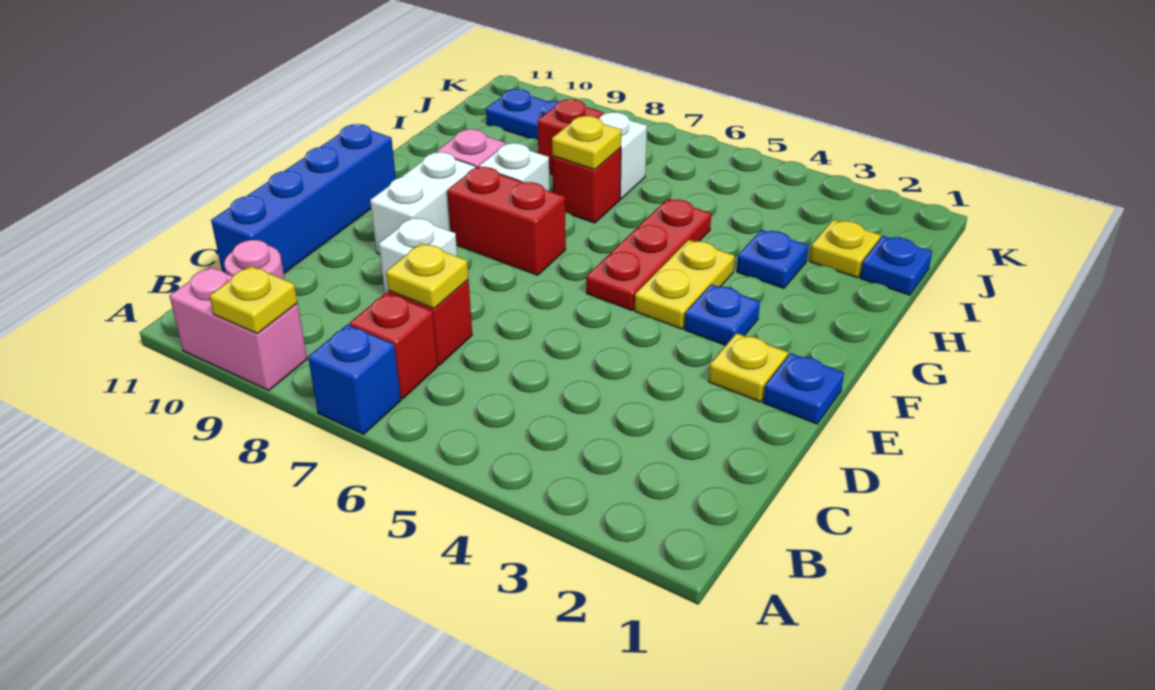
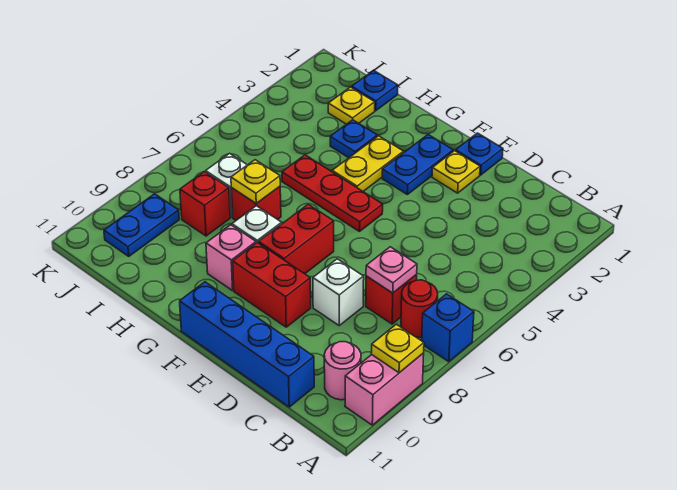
red 1x1 brick [349,293,438,399] -> red 1x1 round brick [401,280,438,337]
yellow 1x1 plate [386,243,468,309] -> pink 1x1 plate [366,247,417,293]
white 1x2 brick [370,152,475,254] -> red 1x2 brick [233,242,311,327]
blue 1x1 plate [684,284,760,345] -> blue 1x2 plate [382,135,453,194]
yellow 1x2 plate [635,240,735,329] -> yellow 1x2 plate turned to [332,136,404,191]

